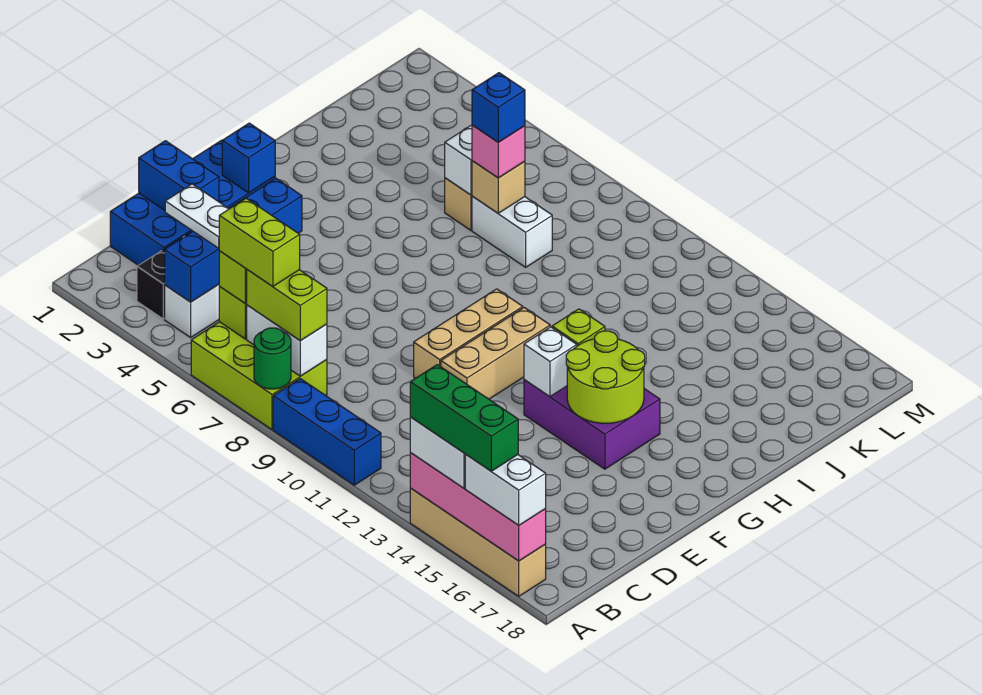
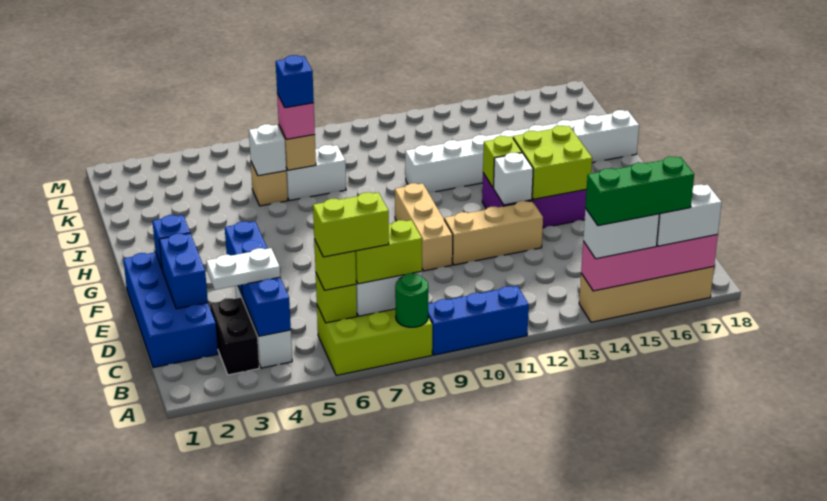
blue 1x2 brick [139,141,219,210] -> blue 1x2 brick turned to [159,233,208,309]
tan 1x3 brick [441,308,550,399] -> tan 1x3 brick turned to [444,201,543,265]
lime 2x2 round brick [566,331,645,423] -> lime 2x2 brick [513,126,592,199]
none -> white 1x8 brick [405,110,639,192]

